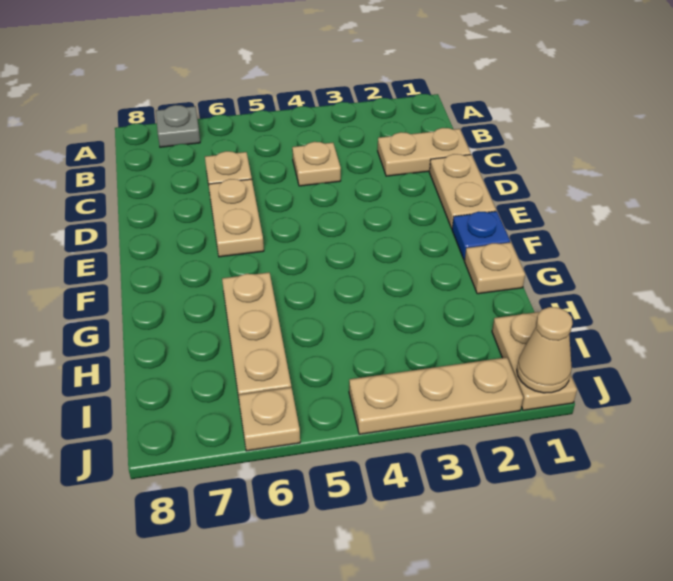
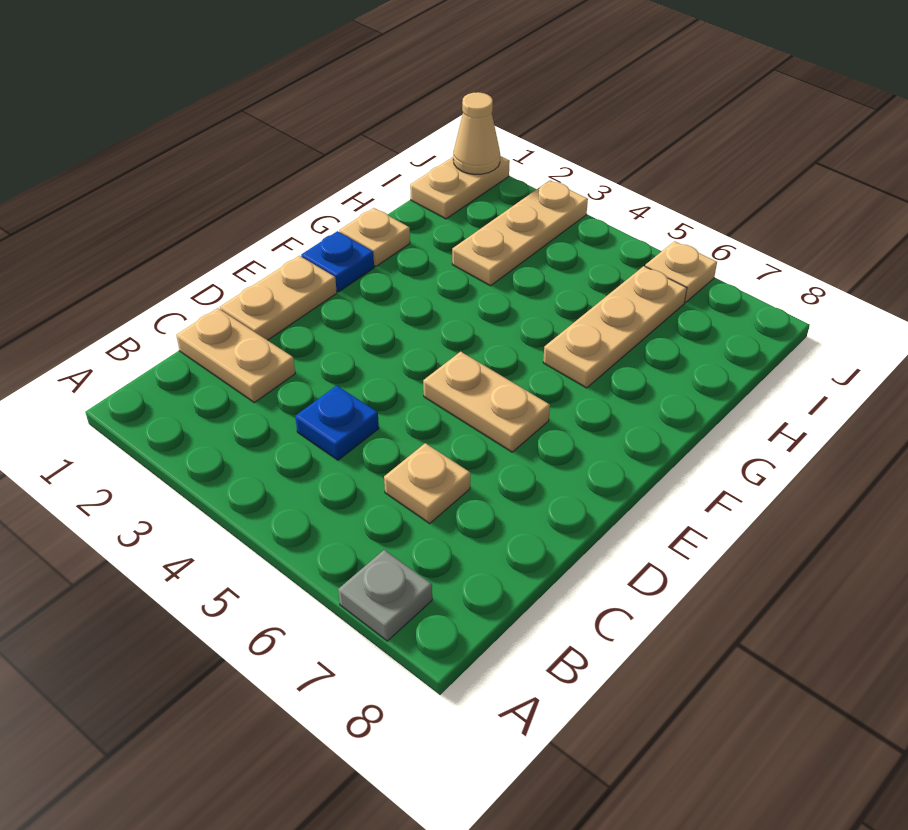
tan 1x1 plate [292,142,341,186] -> blue 1x1 plate [295,386,379,460]
tan 1x2 plate [209,179,264,257] -> tan 1x2 plate turned to [423,352,550,452]
tan 1x3 plate [349,357,523,434] -> tan 1x3 plate turned to [452,180,588,286]

